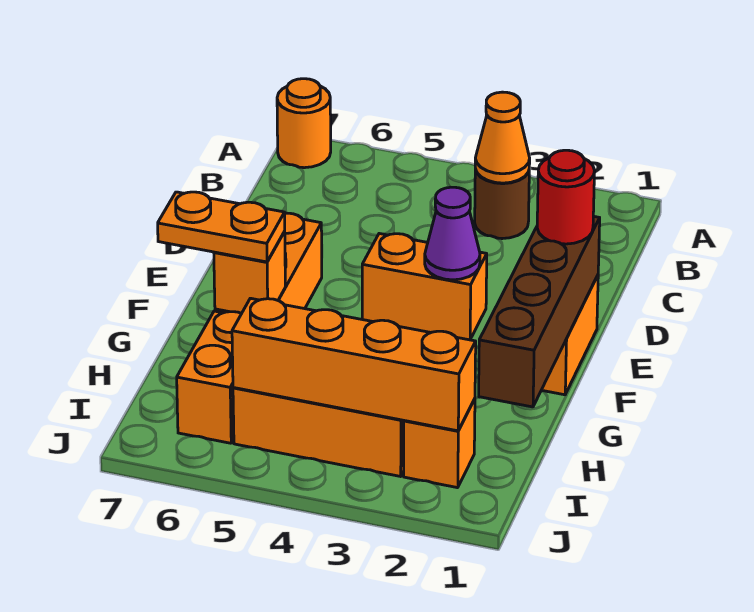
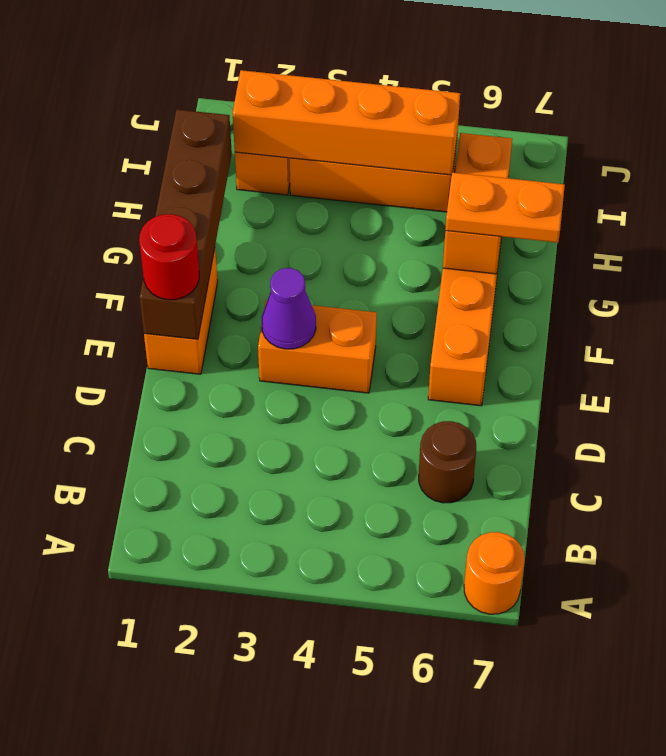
brown 1x1 round brick [475,169,529,239] -> brown 1x1 round brick moved to [419,421,476,503]
orange 1x1 cone [475,92,530,183] -> none

